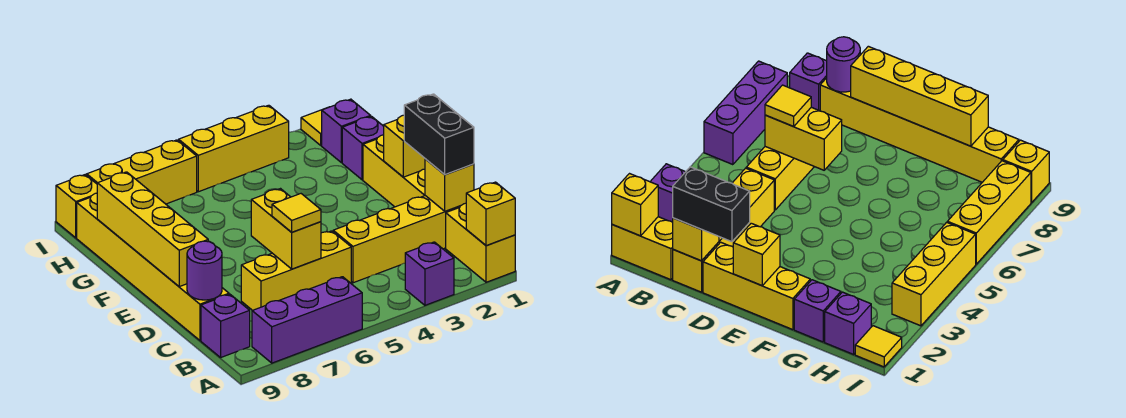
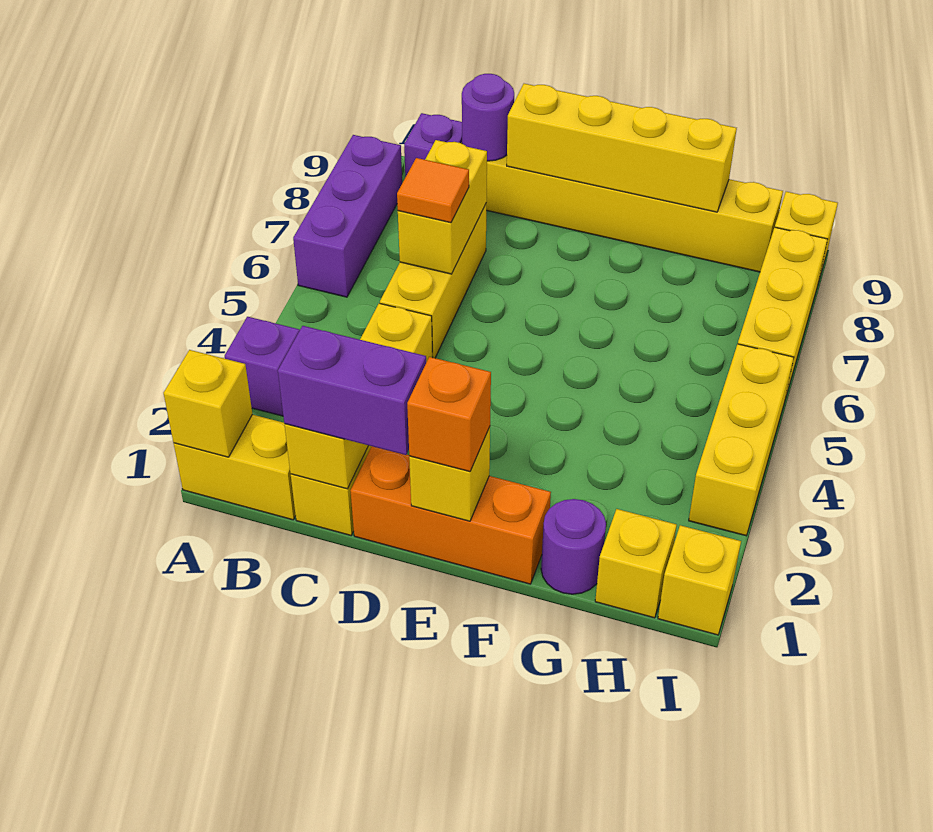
black 1x2 brick [404,94,474,175] -> purple 1x2 brick [278,326,426,455]
yellow 1x2 brick [251,189,321,269] -> yellow 1x2 brick turned to [398,140,487,274]
yellow 1x1 tile [272,194,321,232] -> orange 1x1 tile [397,158,469,223]
yellow 1x3 brick [363,135,425,207] -> orange 1x3 brick [351,446,551,584]
none -> orange 1x1 brick [407,357,491,472]
purple 1x1 brick [342,116,384,180] -> purple 1x1 round brick [541,499,606,594]
purple 1x1 brick [322,99,371,163] -> yellow 1x1 brick [595,509,677,618]
yellow 1x1 tile [301,108,326,145] -> yellow 1x1 brick [658,525,741,635]

